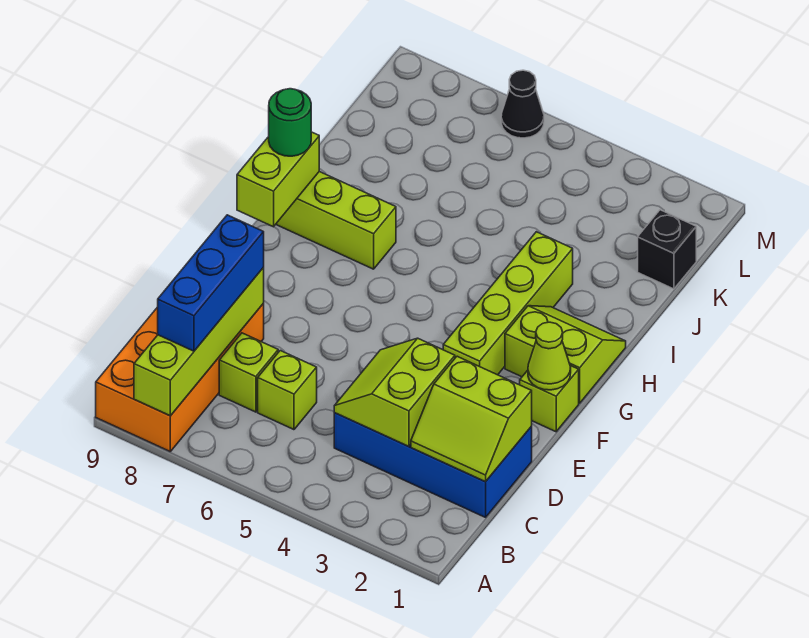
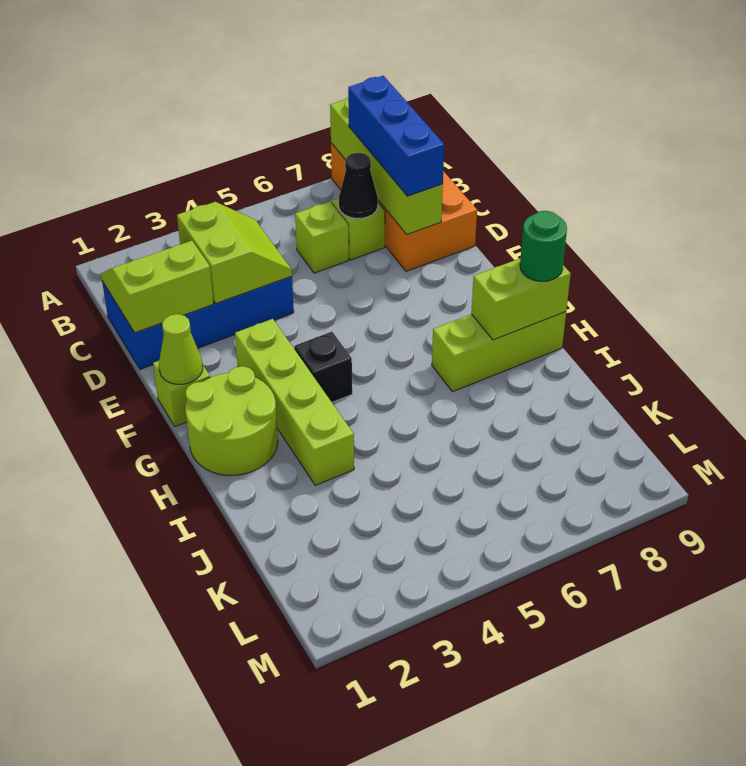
lime 2x2 slope [505,306,626,403] -> lime 2x2 round brick [185,366,278,475]
lime 1x2 brick [237,132,319,227] -> lime 1x2 brick turned to [471,258,571,340]
black 1x1 brick [638,210,696,289] -> black 1x1 brick moved to [294,332,352,402]
black 1x1 cone [501,70,544,138] -> black 1x1 cone moved to [339,153,378,218]

